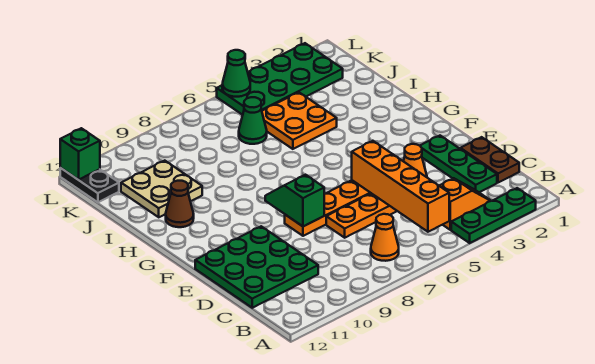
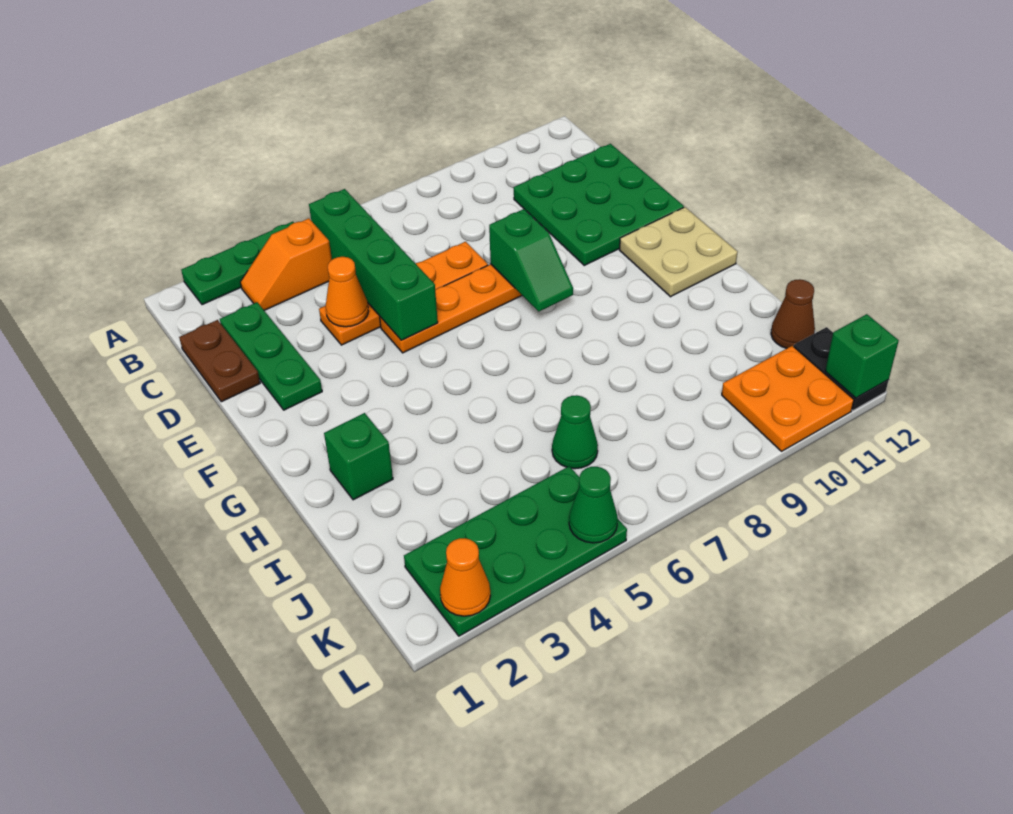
orange 1x4 brick [352,141,449,232] -> green 1x4 brick [309,189,438,340]
orange 1x1 cone [371,214,399,261] -> orange 1x1 cone moved to [440,538,490,616]
none -> green 1x1 brick [324,413,393,500]
brown 1x1 cone [166,181,194,227] -> brown 1x1 cone moved to [771,279,815,349]
orange 2x2 plate [262,92,337,149] -> orange 2x2 plate moved to [722,346,854,451]
tan 2x2 plate [121,161,202,217] -> tan 2x2 plate moved to [620,207,737,297]

